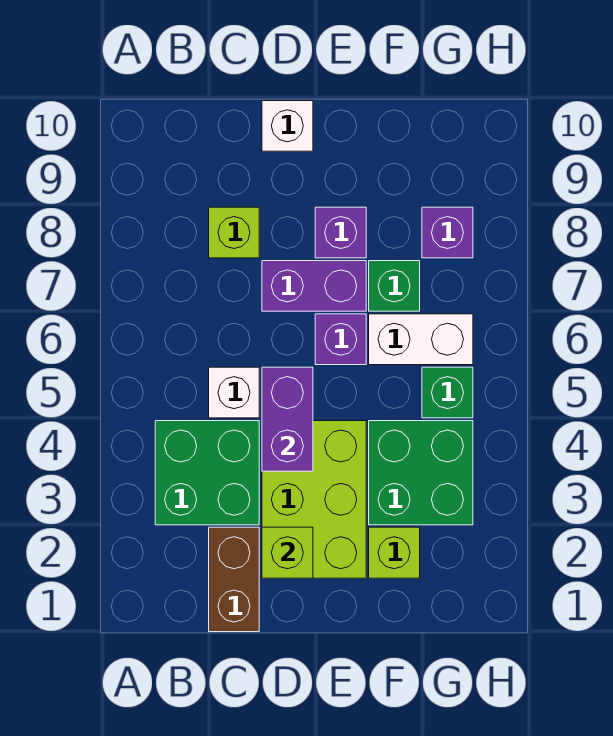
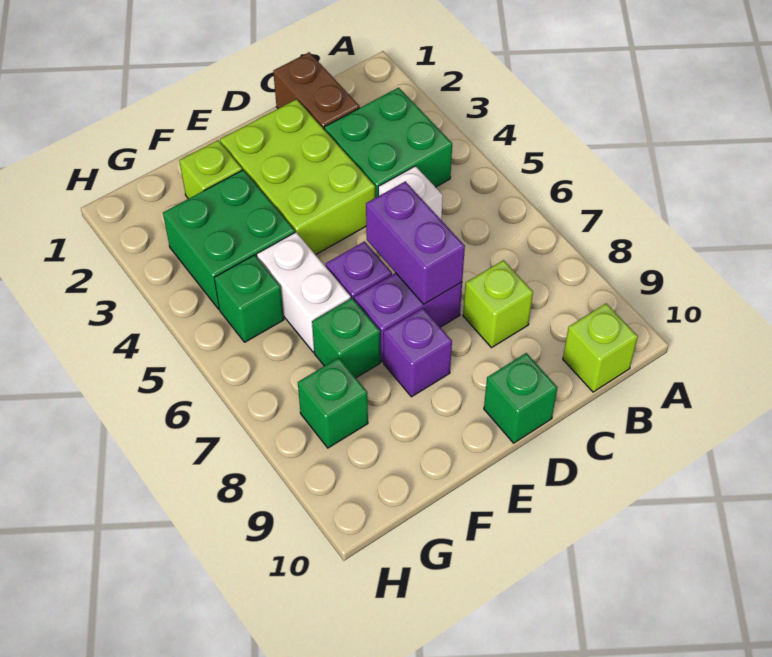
lime 1x1 brick [262,527,313,578] -> lime 1x1 brick moved to [563,304,638,392]
purple 1x2 brick [262,367,313,471] -> purple 1x2 brick moved to [366,181,465,304]
white 1x1 brick [262,101,313,151] -> green 1x1 brick [484,353,557,443]
white 1x2 brick [369,314,473,365] -> white 1x2 brick turned to [257,232,351,352]
purple 1x1 brick [422,207,473,258] -> green 1x1 brick [298,358,368,448]

